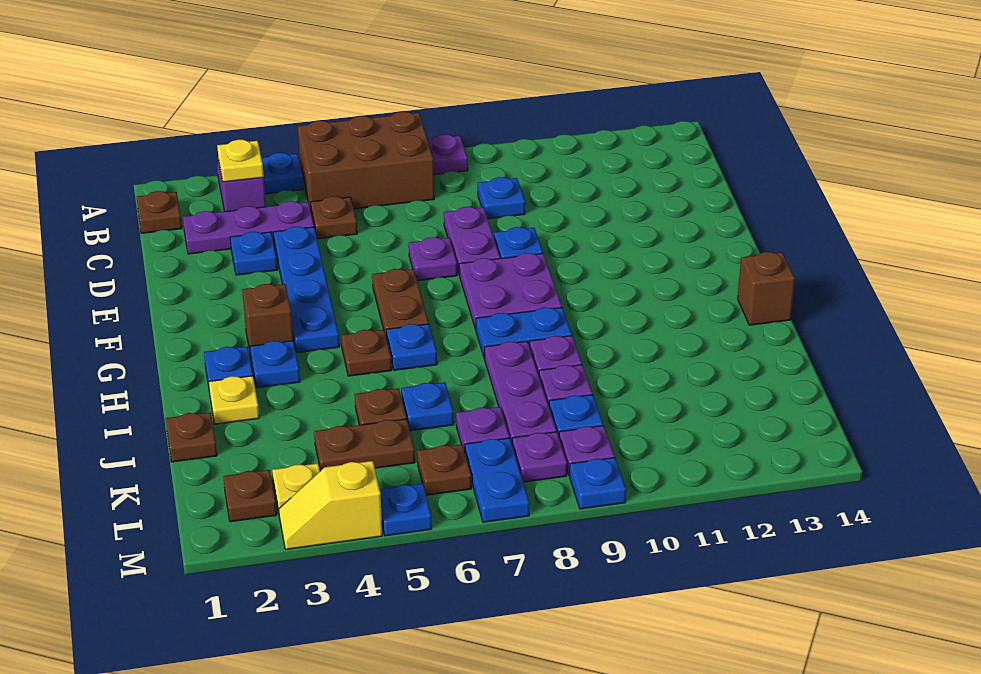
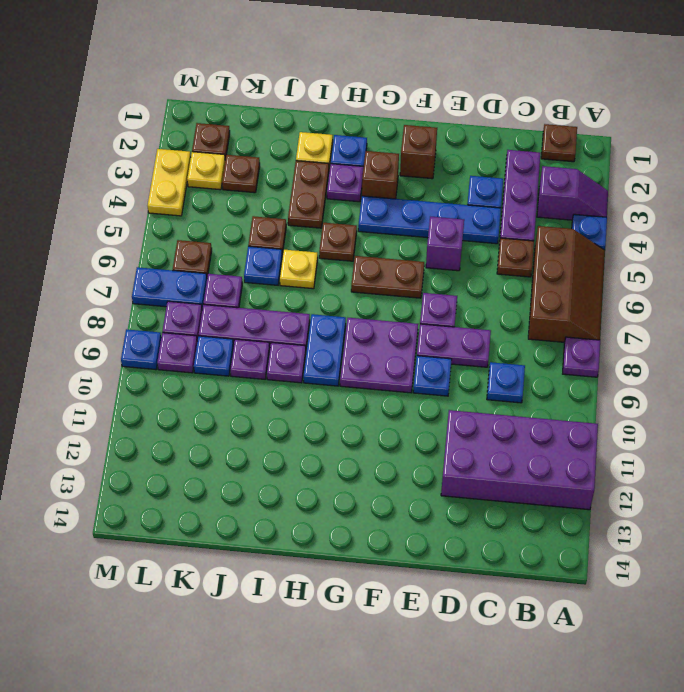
brown 2x3 brick [298,112,434,211] -> brown 2x3 slope [528,226,605,342]
none -> purple 2x4 brick [441,410,598,510]
yellow 1x1 plate [217,140,264,182] -> yellow 1x1 plate moved to [280,250,318,289]
none -> purple 1x1 brick [426,217,464,271]
blue 1x1 plate [250,341,300,388] -> purple 1x1 plate [327,164,364,202]
blue 1x1 plate [386,324,437,370] -> none
brown 1x1 brick [738,252,795,325] -> brown 1x1 brick moved to [400,125,437,179]
brown 1x1 plate [166,412,217,462] -> brown 1x1 plate moved to [222,155,260,193]
brown 1x2 plate [314,419,415,471] -> brown 1x2 plate moved to [288,161,329,228]
yellow 1x2 slope [279,461,382,549] -> yellow 1x2 plate [148,149,191,216]
blue 1x1 plate [380,483,432,536] -> none

